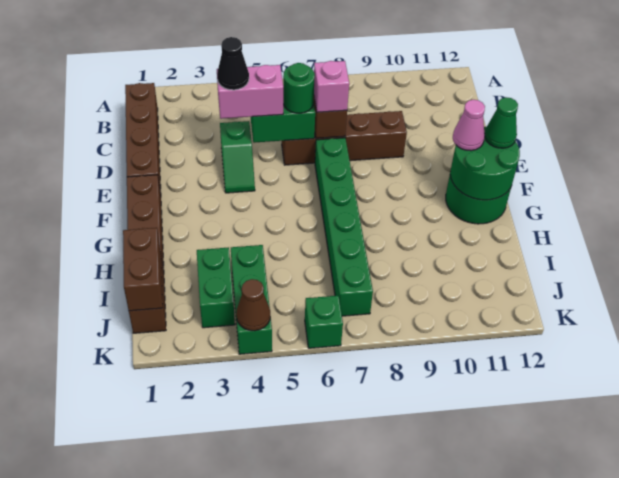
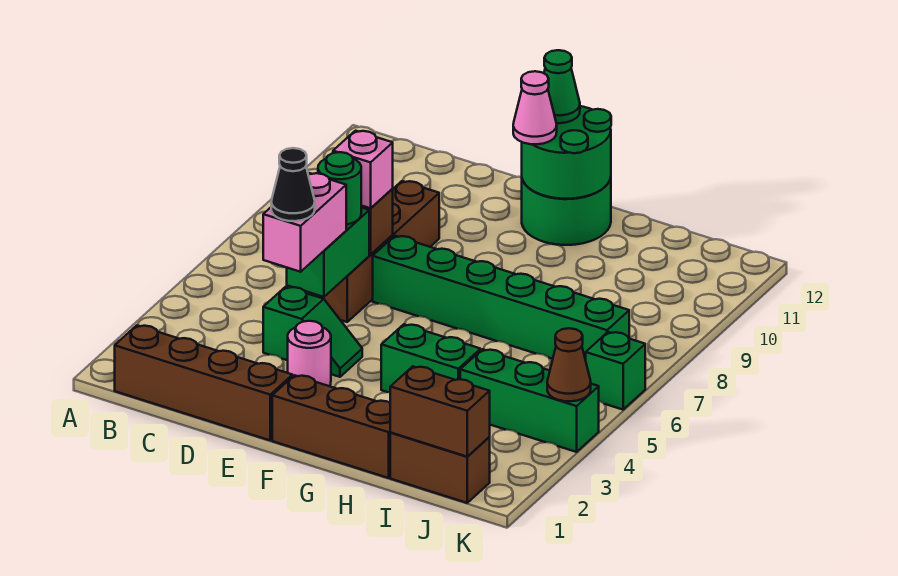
none -> pink 1x1 round brick [288,321,331,386]
green 1x2 brick [197,247,235,328] -> green 1x2 brick moved to [381,324,481,392]

